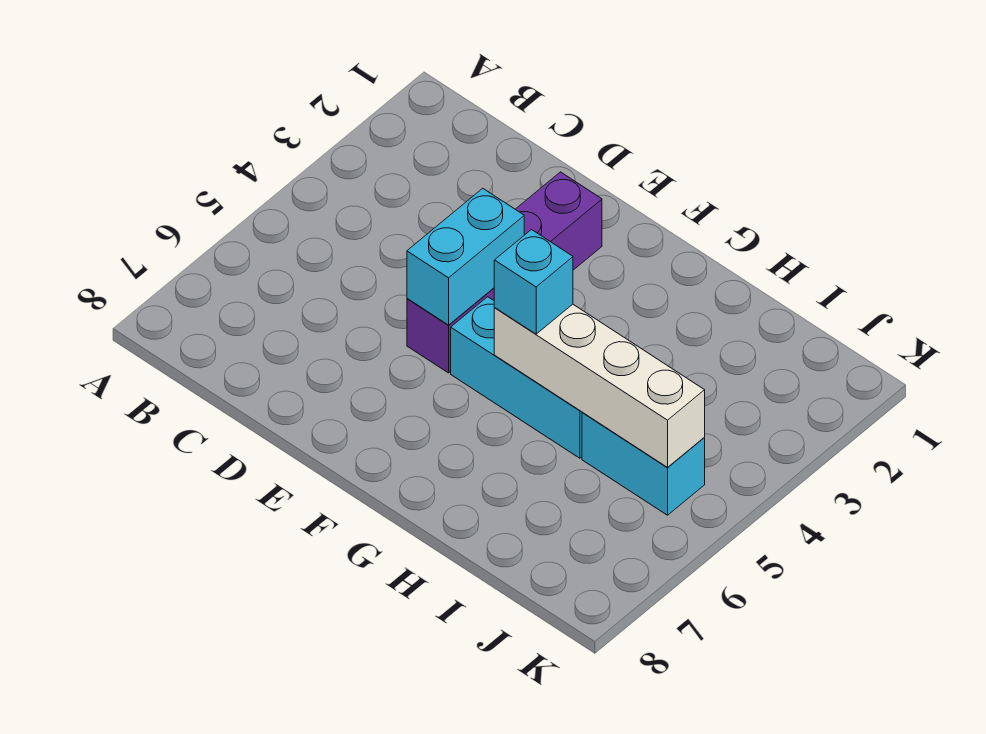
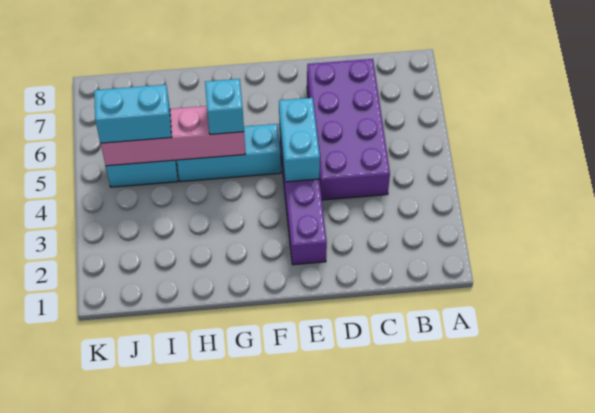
none -> purple 2x4 brick [307,59,390,200]
white 1x4 brick [494,304,705,467] -> pink 1x4 brick [101,106,245,166]
none -> cyan 1x2 brick [94,85,172,143]

